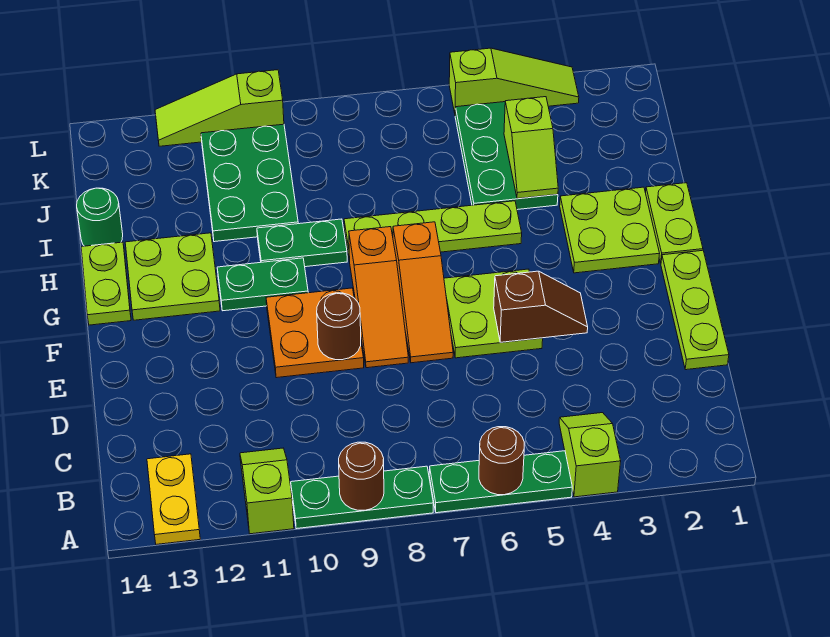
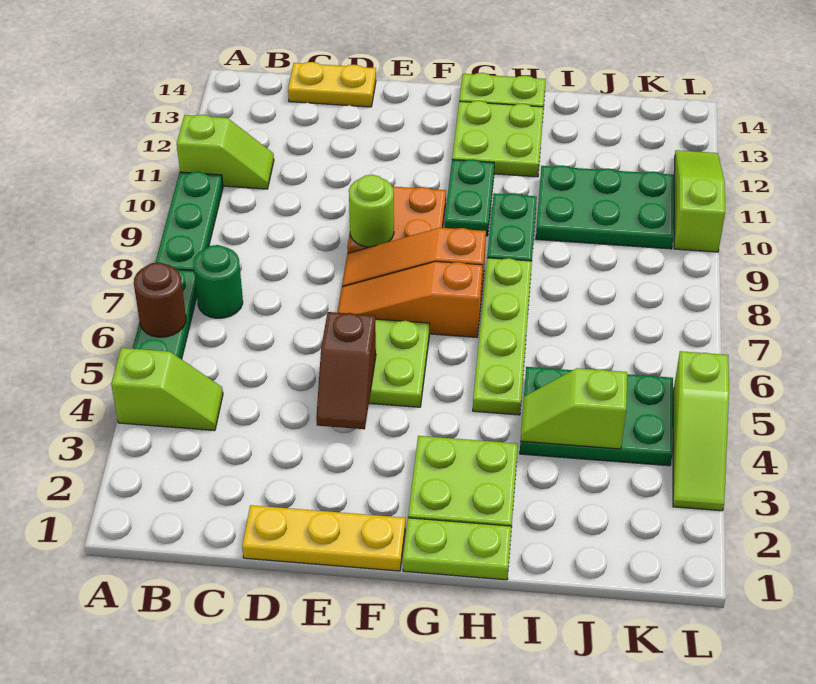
brown 1x1 round brick [339,442,384,510] -> none
yellow 1x2 plate [147,454,200,544] -> yellow 1x2 plate moved to [288,62,376,107]
lime 1x3 plate [661,250,729,370] -> yellow 1x3 plate [242,505,405,571]
brown 1x1 round brick [317,293,361,360] -> lime 1x1 round brick [349,175,394,247]
green 1x1 round brick [77,188,123,246] -> green 1x1 round brick moved to [193,245,243,318]

